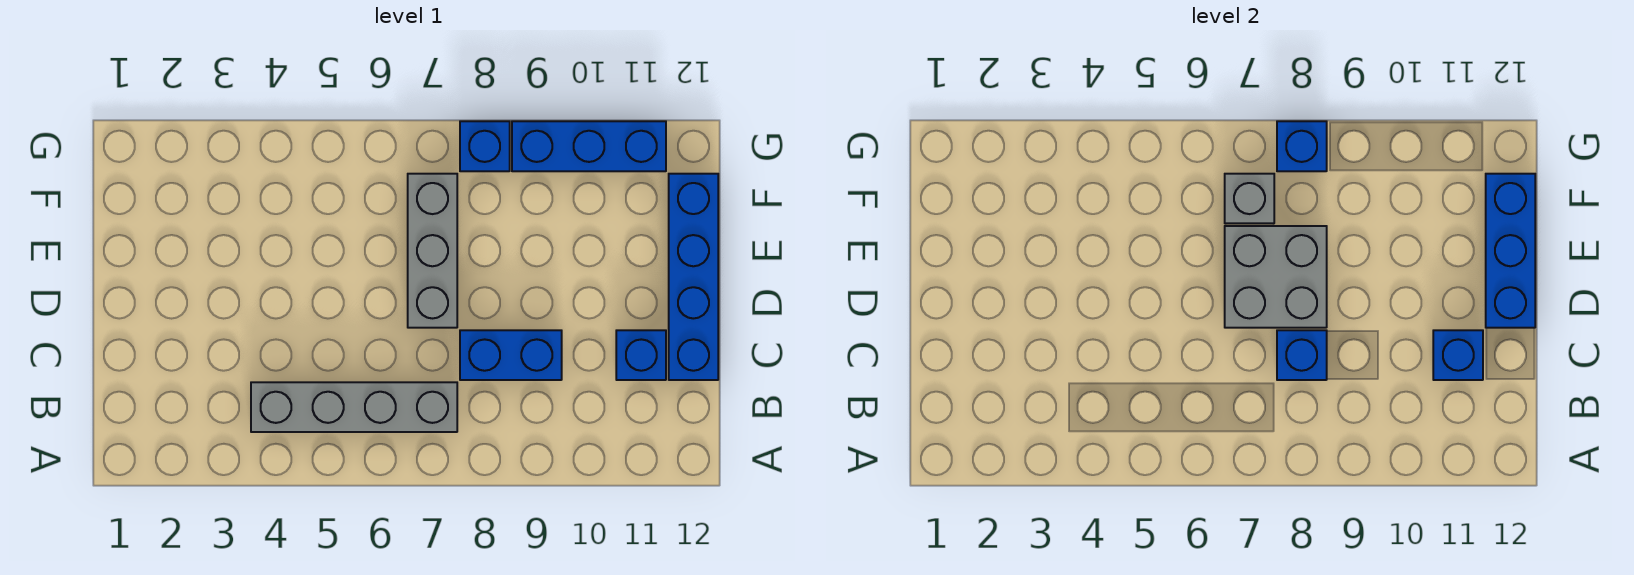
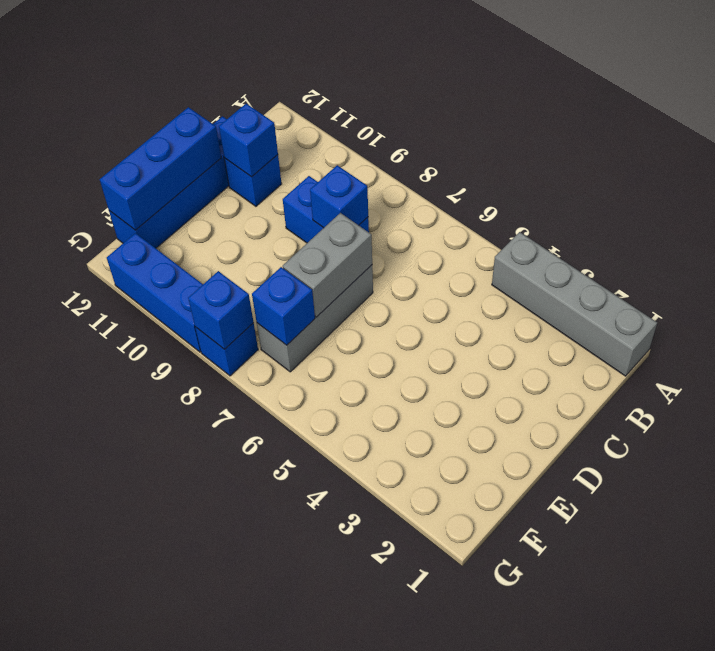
grey 1x4 brick [251,382,457,432] -> grey 1x4 brick moved to [492,232,657,376]
grey 2x2 brick [1225,226,1327,328] -> grey 1x2 brick [283,213,372,317]
grey 1x1 brick [1225,174,1274,223] -> blue 1x1 brick [252,267,315,345]

